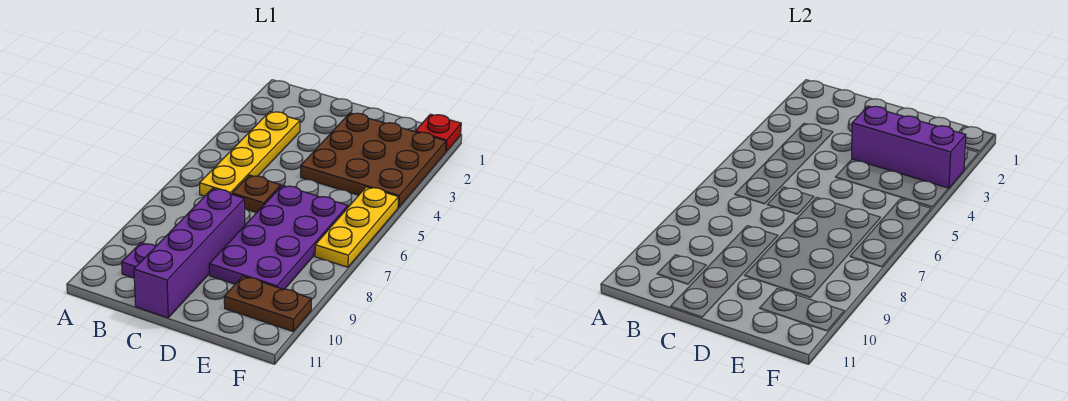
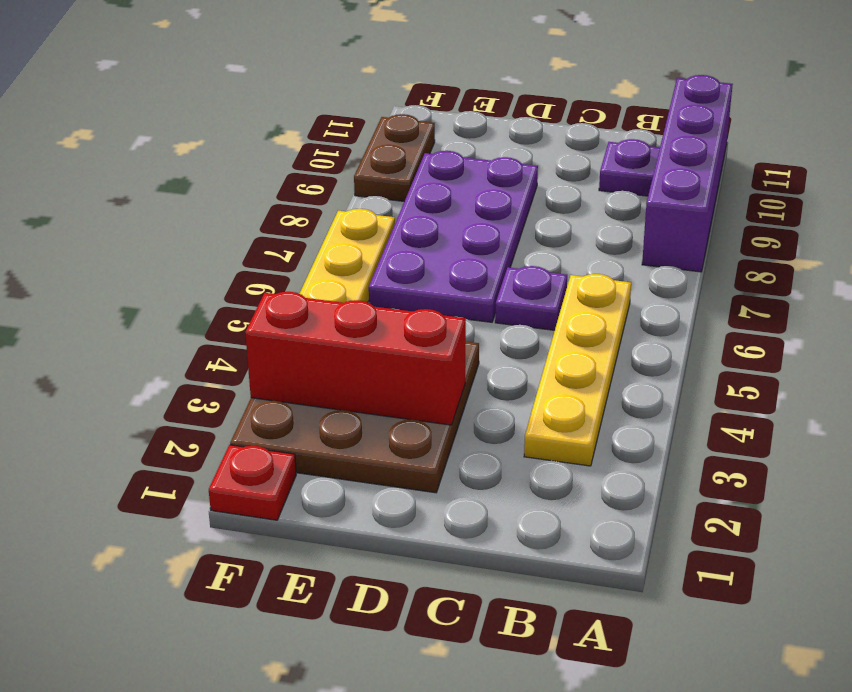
brown 1x1 plate [232,175,281,213] -> purple 1x1 plate [495,266,567,330]
purple 1x4 brick [134,189,245,318] -> purple 1x4 brick moved to [642,75,733,272]
purple 1x3 brick [852,106,966,188] -> red 1x3 brick [245,292,466,425]
brown 1x2 plate [224,276,311,331] -> brown 1x2 plate turned to [354,114,435,201]

